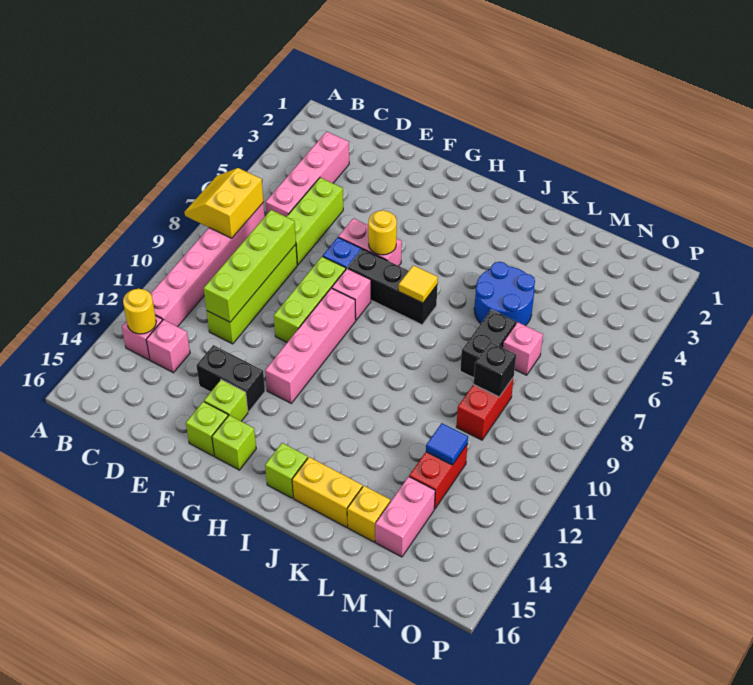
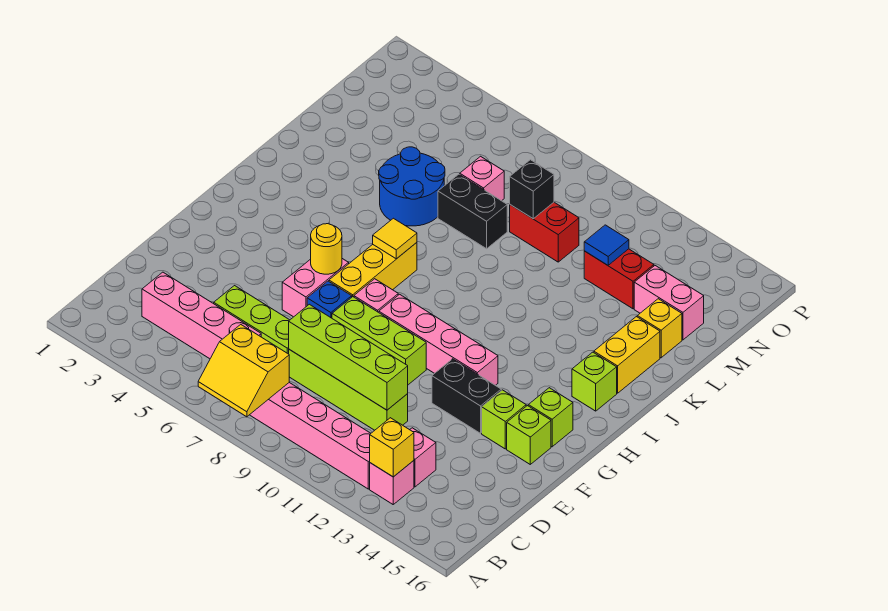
yellow 1x1 round brick [123,289,156,334] -> yellow 1x1 brick [370,418,414,477]
black 1x2 brick [196,345,265,412] -> black 1x2 brick turned to [432,359,501,433]
black 1x3 brick [348,249,437,325] -> yellow 1x3 brick [329,243,417,297]

